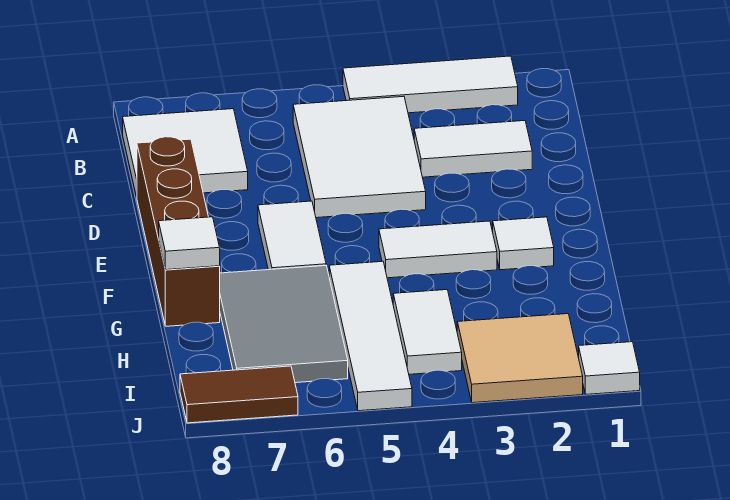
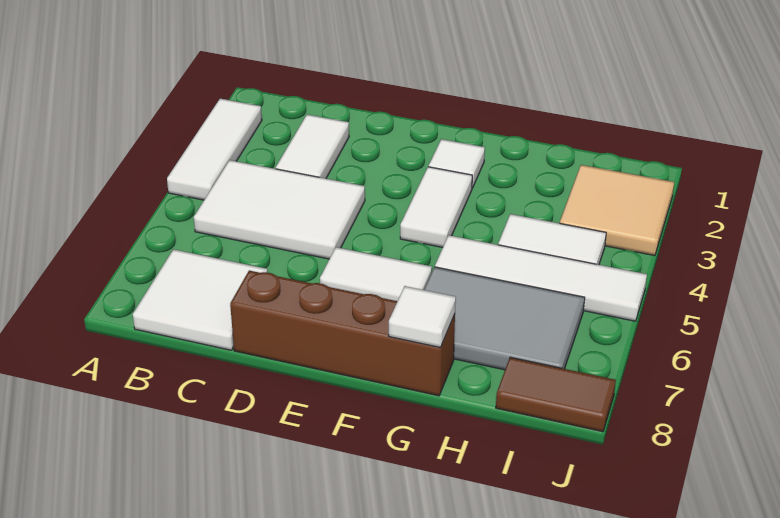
white 1x1 tile [579,342,640,394] -> none
brown 1x2 tile [180,366,298,423] -> brown 1x2 tile turned to [496,357,616,432]

